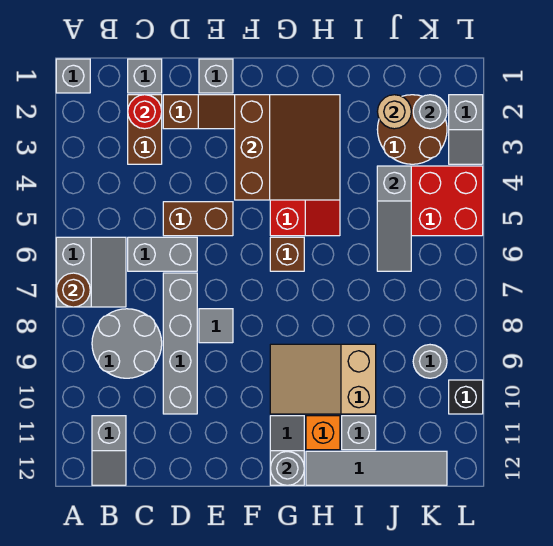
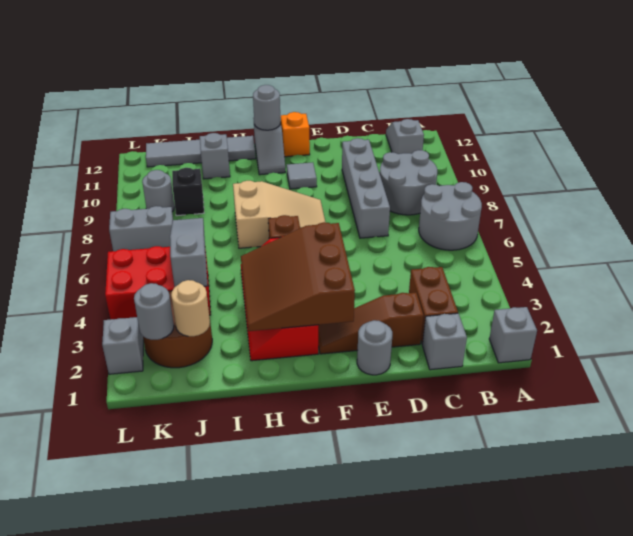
grey 2x2 slope [56,237,126,307] -> grey 2x2 round brick [419,182,482,250]
brown 1x1 round brick [56,273,90,307] -> none
red 1x1 round brick [128,95,162,129] -> none
grey 1x2 brick [128,237,197,271] -> grey 1x2 brick moved to [109,206,173,251]
brown 1x2 brick [163,202,233,236] -> none
grey 1x1 brick [199,59,233,93] -> grey 1x1 round brick [357,320,392,375]
grey 1x1 tile [199,309,233,343] -> grey 1x1 tile moved to [287,162,317,189]
tan 2x3 slope [270,344,376,414] -> tan 2x3 slope moved to [233,181,325,248]
orange 1x1 brick [306,416,340,450] -> orange 1x1 brick moved to [281,112,310,157]
black 1x1 brick [449,380,483,414] -> black 1x1 brick moved to [172,168,204,216]

